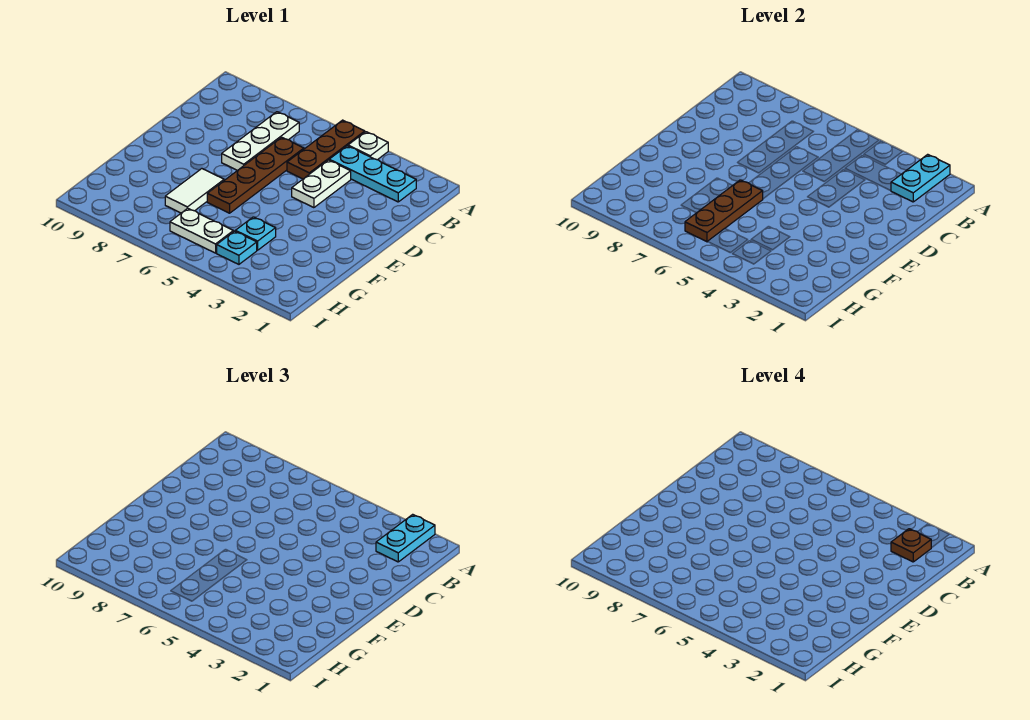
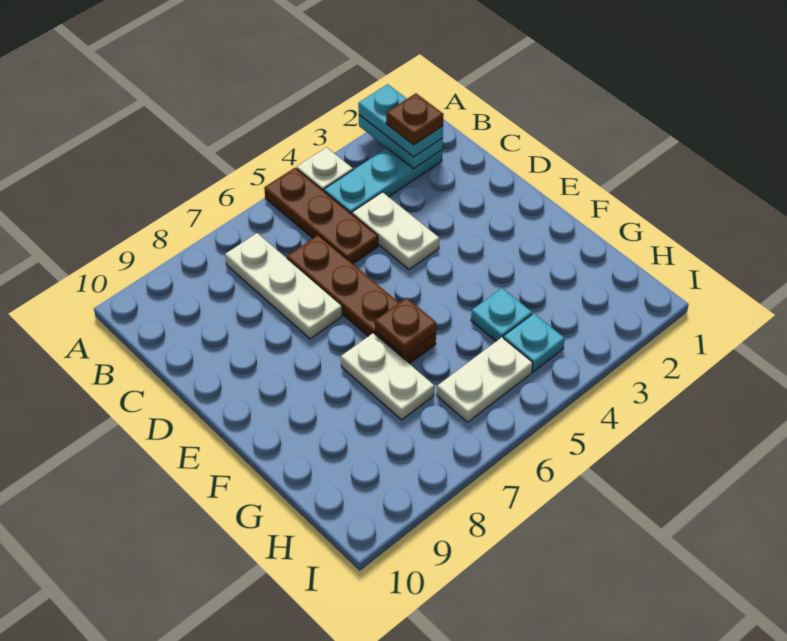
brown 1x3 plate [685,180,763,242] -> brown 1x1 plate [375,298,436,356]
white 1x2 tile [165,169,224,213] -> white 1x2 plate [341,333,434,420]

